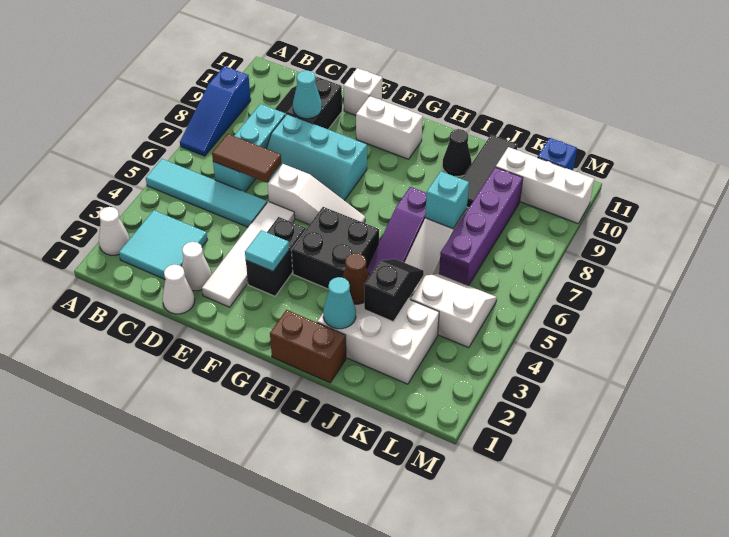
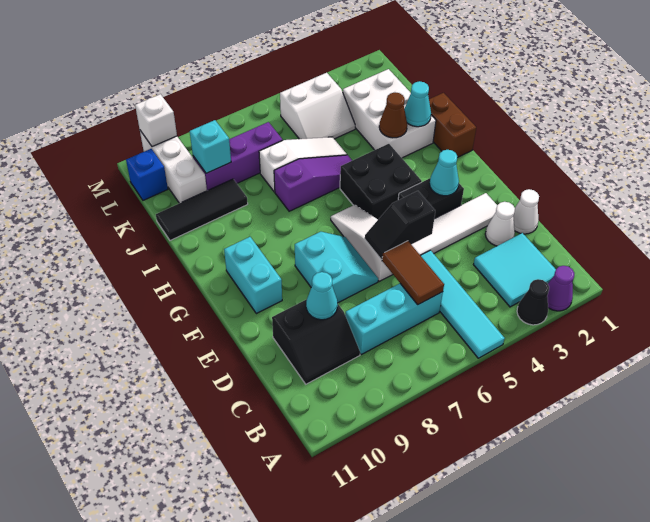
white 1x1 cone [99,207,130,255] -> purple 1x1 cone [547,266,574,311]
blue 1x3 slope [180,66,251,156] -> none
cyan 2x3 slope [266,114,367,201] -> cyan 2x2 slope [295,232,378,303]
white 1x1 brick [344,68,382,115] -> white 1x1 brick moved to [135,94,177,147]
cyan 1x1 tile [245,230,289,271] -> cyan 1x1 cone [430,150,459,196]
white 1x2 brick [356,96,423,159] -> cyan 1x2 brick [224,237,282,314]
black 1x1 cone [442,129,472,176] -> black 1x1 cone moved to [517,279,549,325]
black 1x2 slope [364,259,424,321] -> black 1x2 slope moved to [365,191,435,260]
cyan 1x1 brick [425,171,469,229] -> cyan 1x1 brick moved to [190,120,231,173]
white 2x2 slope [410,274,497,348] -> white 2x2 slope turned to [280,73,355,139]
purple 1x4 brick [439,167,523,286] -> purple 1x3 brick [193,122,283,191]

